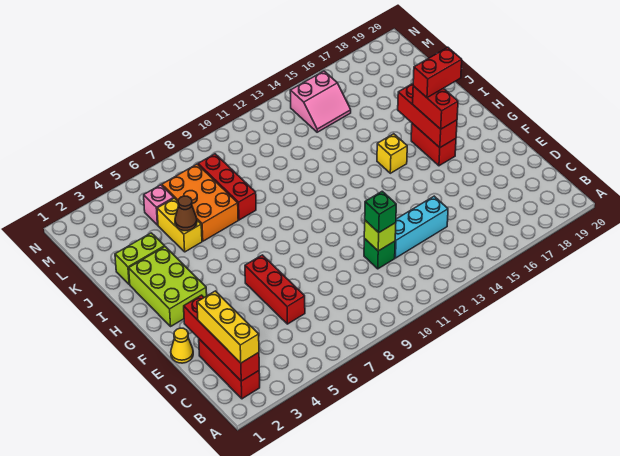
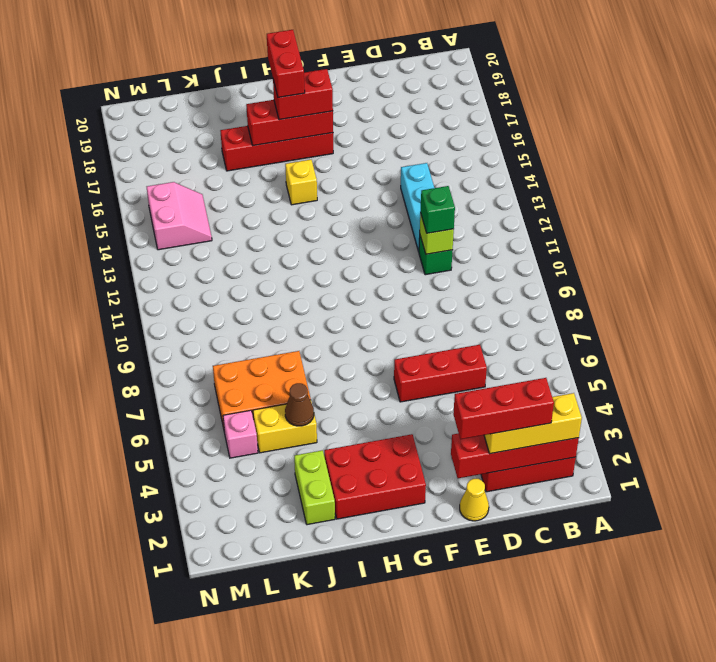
lime 2x3 brick [129,247,207,326] -> red 2x3 brick [324,434,426,519]
red 1x2 brick [411,123,456,166] -> red 1x4 brick [220,126,333,171]
red 1x3 brick [198,154,256,220] -> red 1x3 brick moved to [453,378,554,439]

